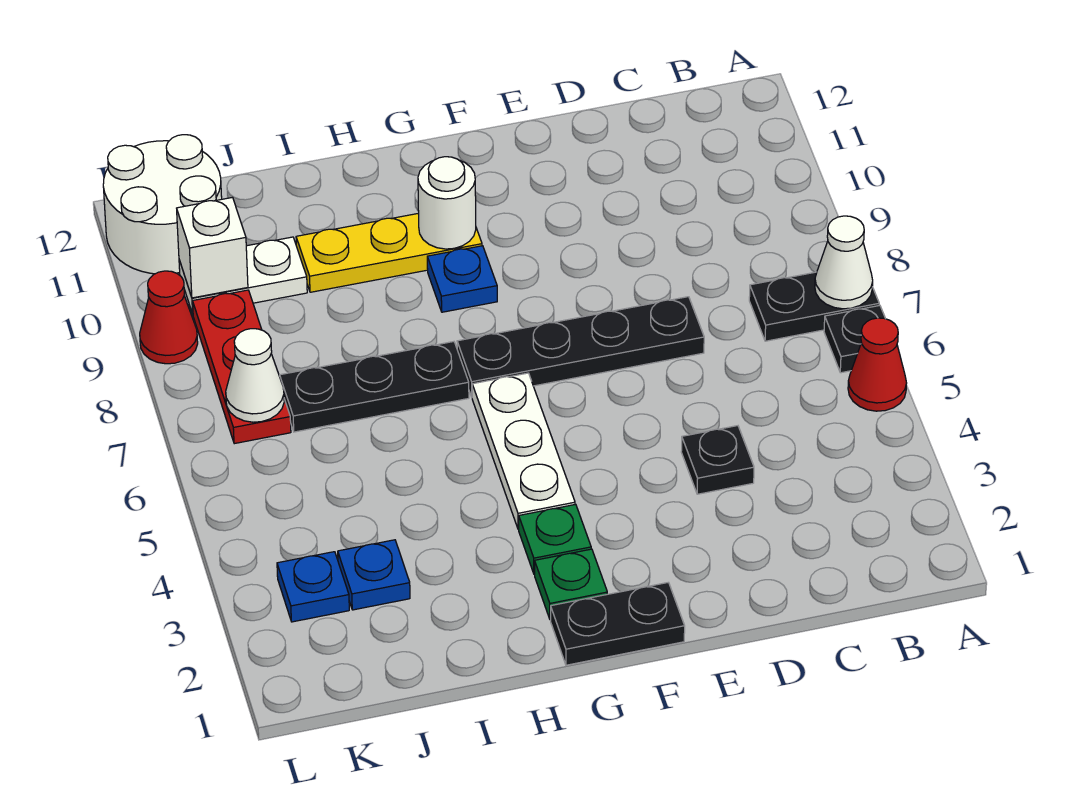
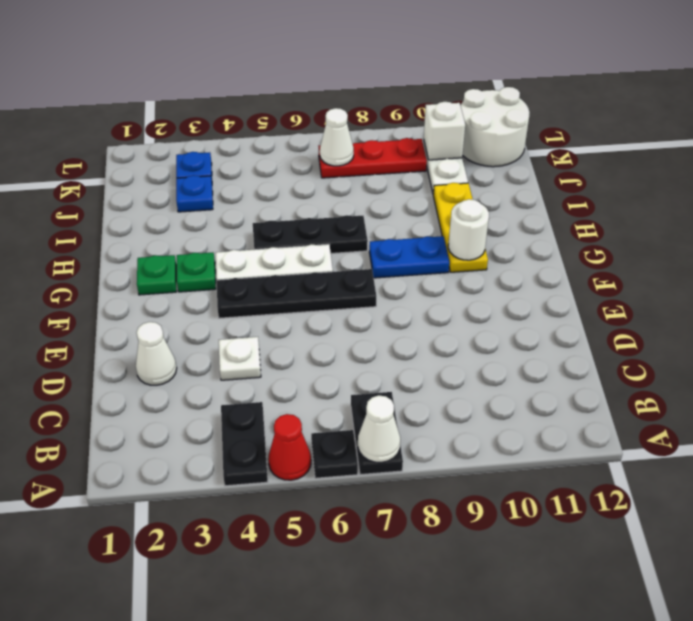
none -> white 1x1 cone [136,322,177,385]
black 1x1 plate [681,426,754,494] -> white 1x1 plate [219,337,261,380]
black 1x4 plate [457,297,704,397] -> black 1x4 plate turned to [217,269,376,318]
black 1x2 plate [551,582,685,665] -> black 1x2 plate moved to [221,402,268,486]
blue 1x1 plate [427,246,497,312] -> blue 1x2 plate [369,236,449,278]
black 1x3 plate [280,342,469,432] -> black 1x3 plate turned to [253,215,368,253]
red 1x1 cone [140,271,198,364] -> none

